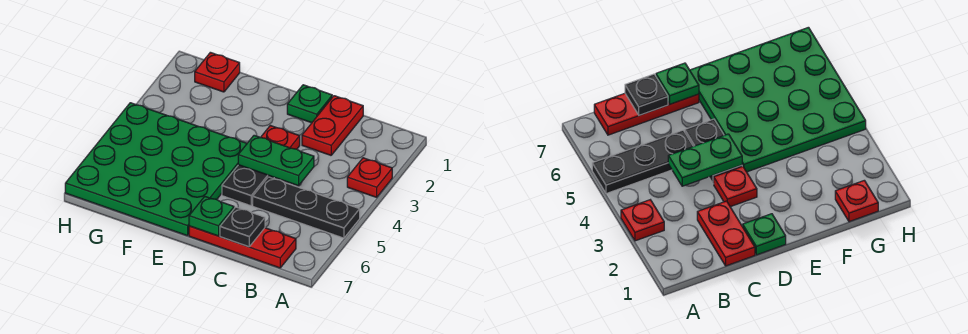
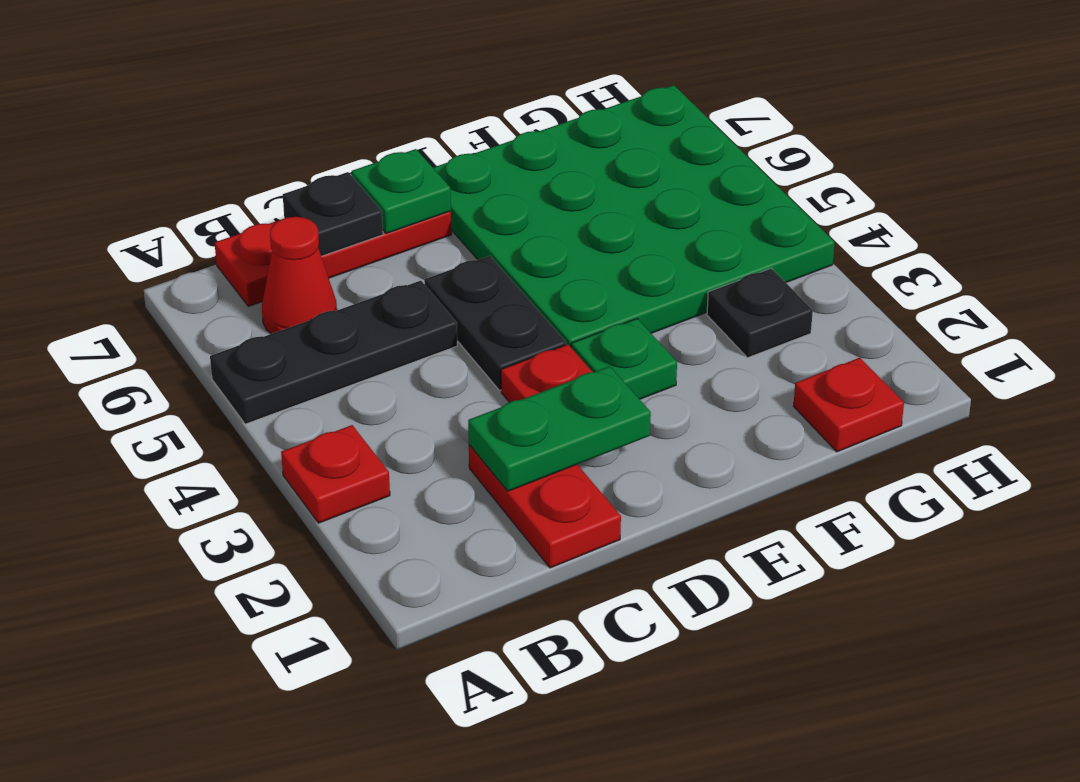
none -> red 1x1 cone [262,217,337,334]
green 1x2 plate [238,135,314,186] -> green 1x2 plate moved to [468,366,651,491]
green 1x1 plate [287,85,332,123] -> green 1x1 plate moved to [571,319,677,399]
none -> black 1x1 plate [707,268,813,358]

